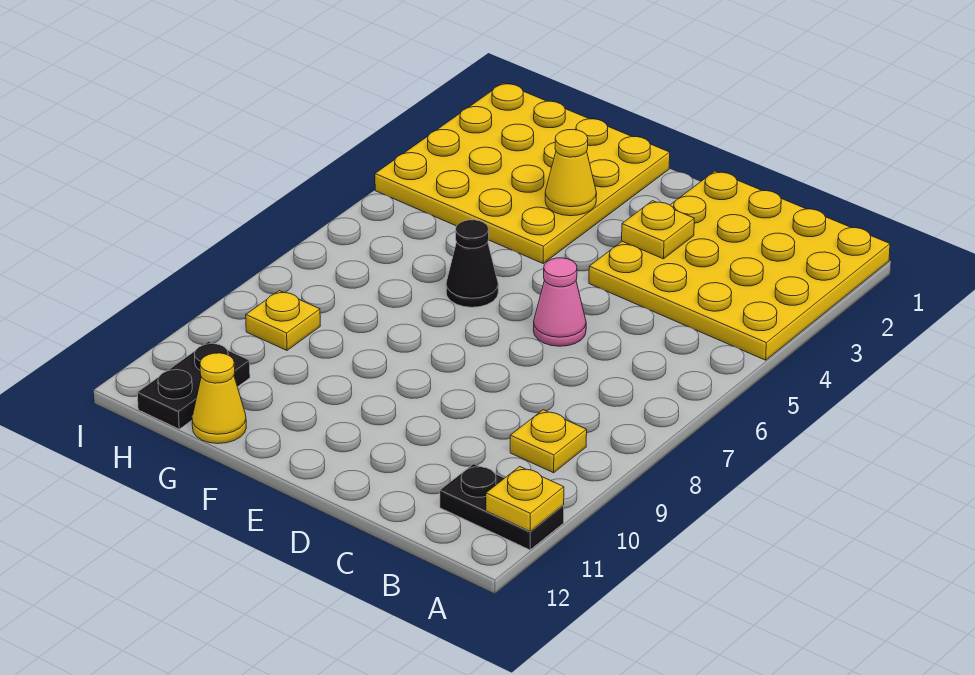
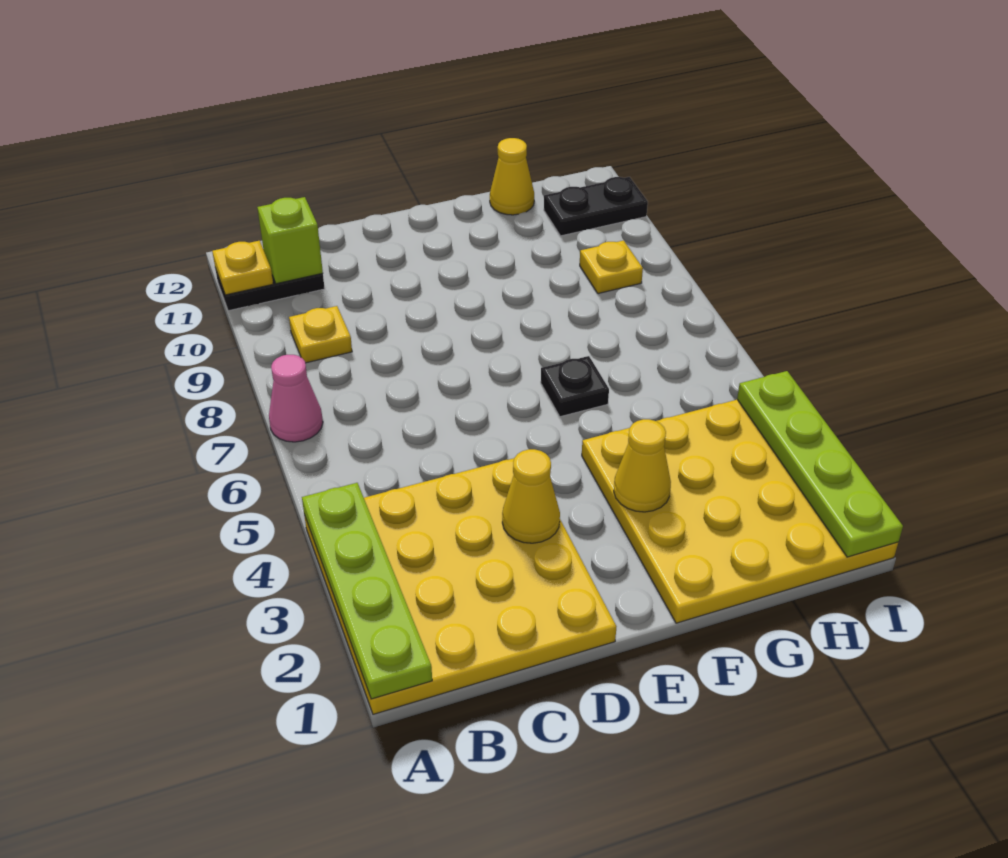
none -> lime 1x4 plate [302,483,432,699]
none -> lime 1x1 brick [257,197,323,284]
yellow 1x1 plate [622,201,694,259] -> yellow 1x1 cone [502,449,560,543]
pink 1x1 cone [533,258,586,346] -> pink 1x1 cone moved to [269,355,323,442]
black 1x1 cone [446,220,498,307] -> black 1x1 plate [541,356,609,417]
black 1x2 plate [137,341,250,429] -> black 1x2 plate turned to [544,177,648,236]
none -> lime 1x4 plate [737,371,903,557]

